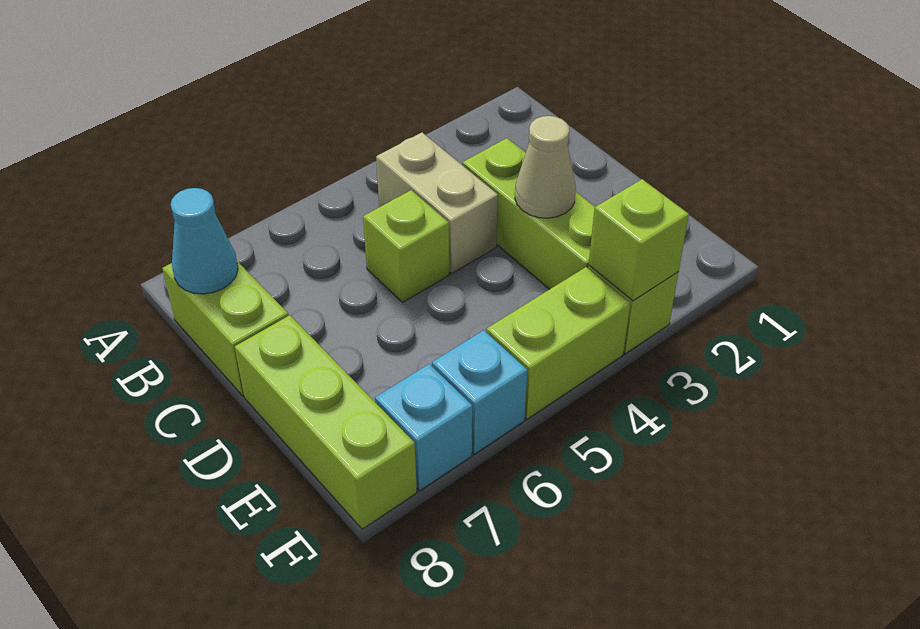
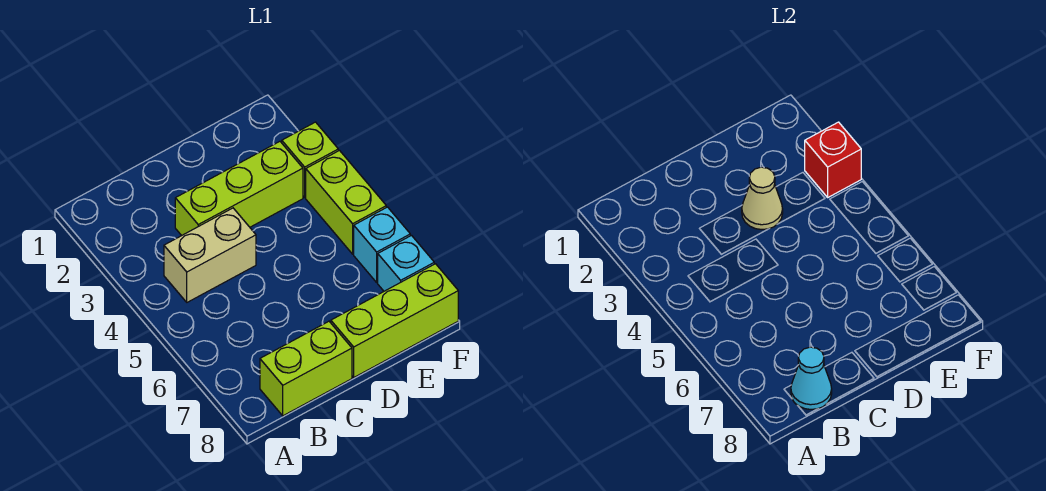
lime 1x1 brick [363,190,449,302] -> none
lime 1x1 brick [589,179,689,301] -> red 1x1 brick [805,122,861,197]

